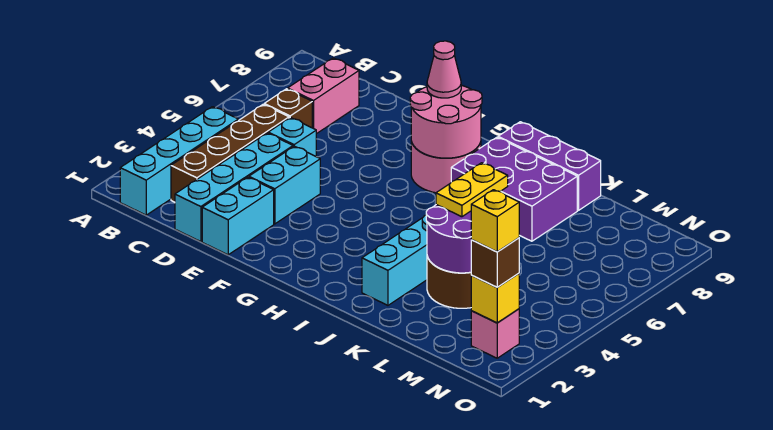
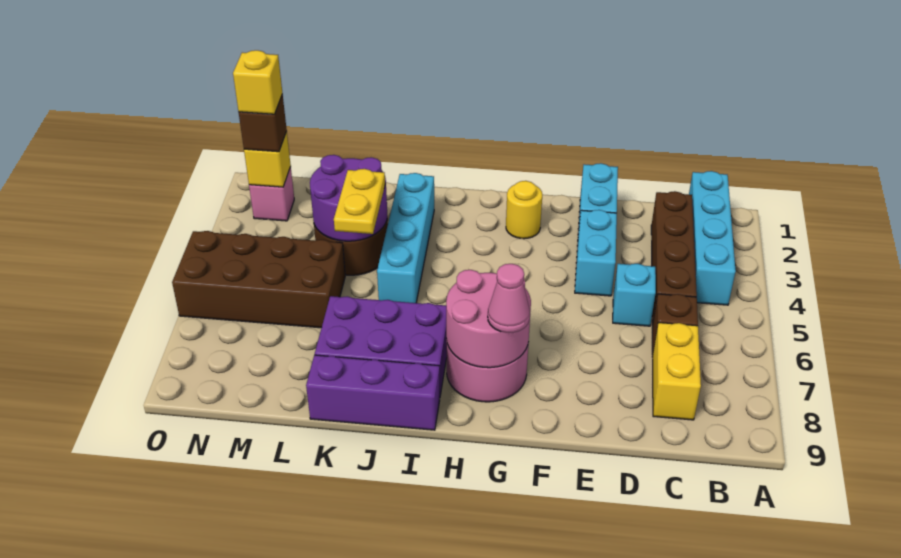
pink 1x2 brick [288,58,359,134] -> yellow 1x2 brick [652,322,701,420]
cyan 1x4 brick [175,133,293,242] -> none
none -> yellow 1x1 round brick [506,181,542,239]
none -> brown 2x4 brick [172,231,345,328]

